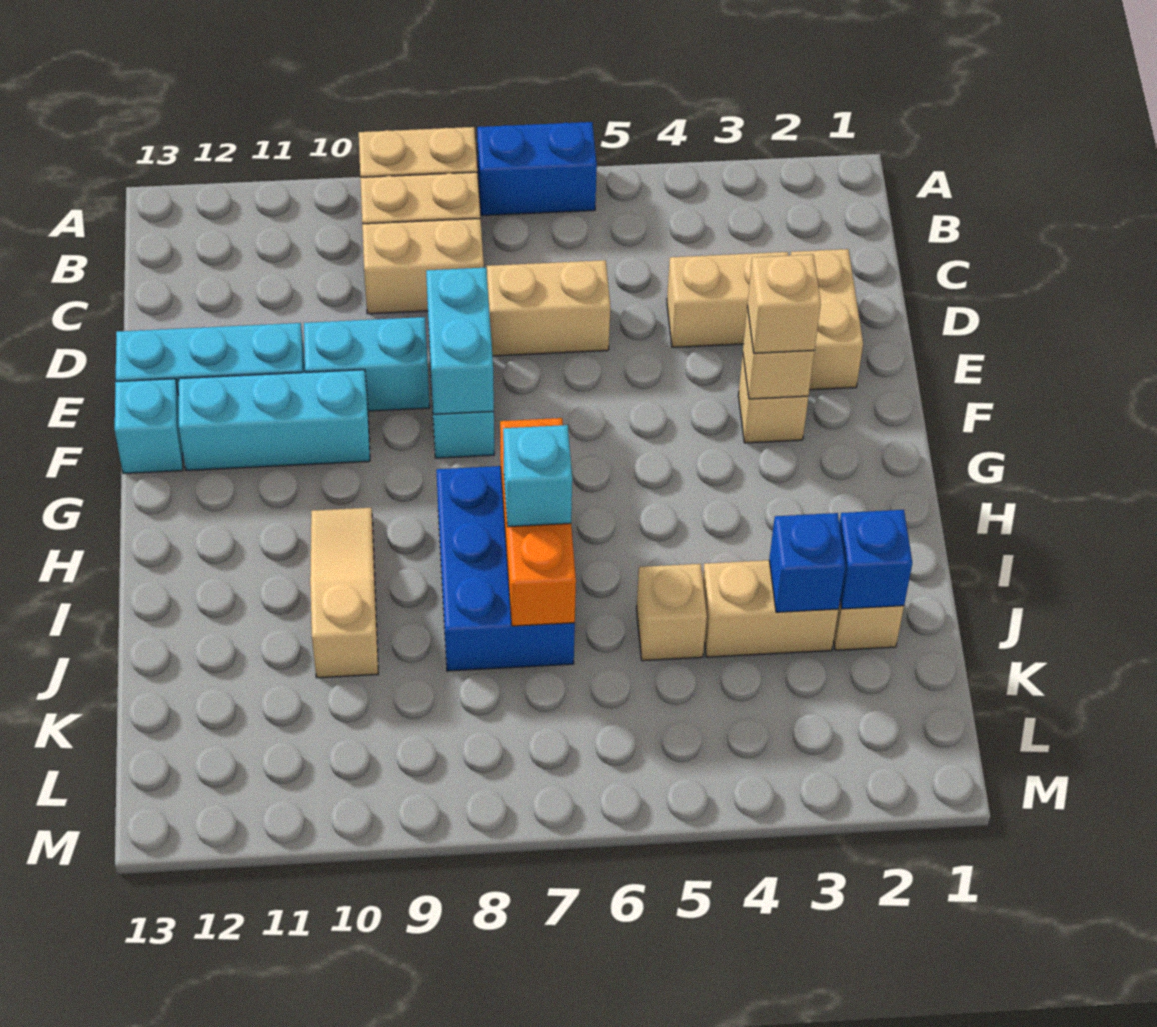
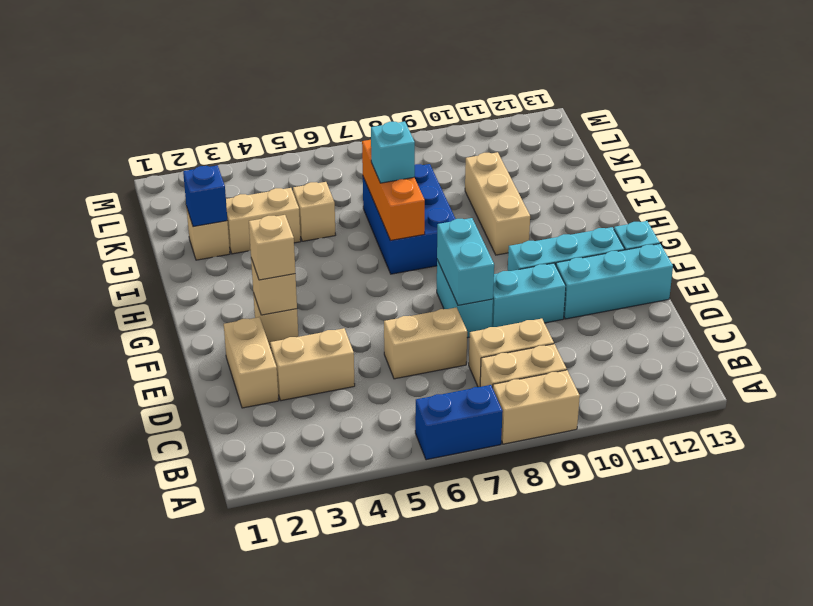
tan 1x3 slope [310,508,378,678] -> tan 1x3 brick [465,152,530,255]
blue 1x1 brick [769,513,845,612] -> none

